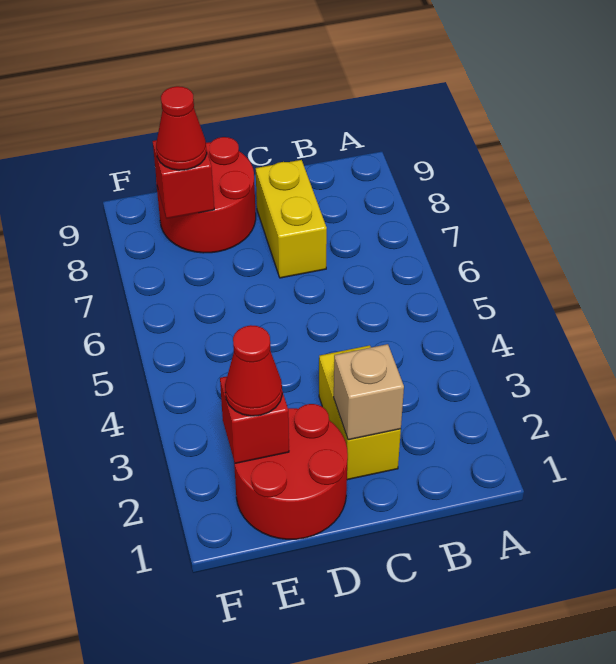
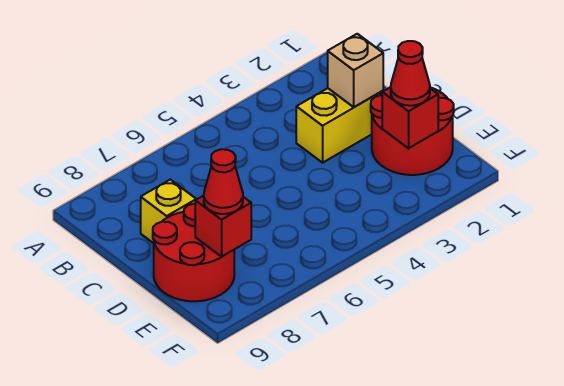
yellow 1x2 brick [256,160,327,278] -> yellow 1x1 brick [141,180,196,243]

